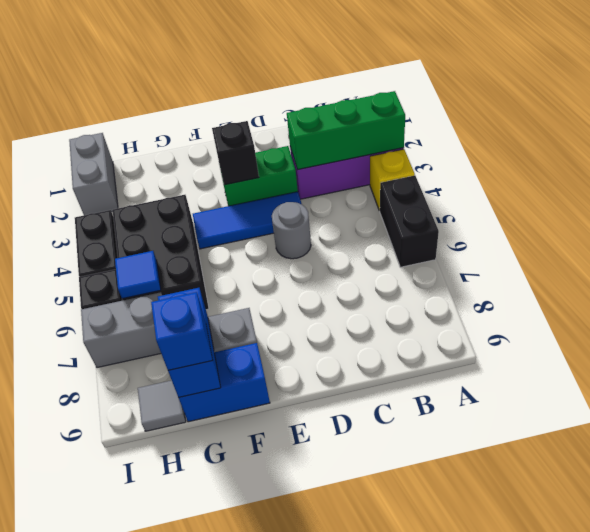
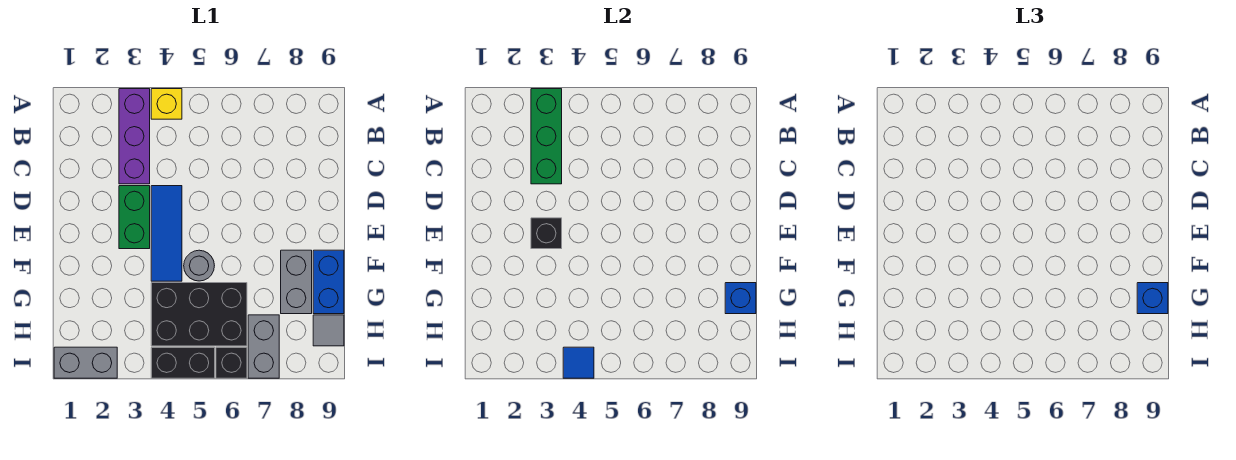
black 1x2 brick [379,175,439,267] -> none
grey 1x1 round brick [272,202,311,259] -> grey 1x1 round brick moved to [184,250,214,281]
blue 1x2 brick [158,288,221,397] -> blue 1x1 brick [725,283,756,314]
blue 1x1 tile [115,251,161,299] -> blue 1x1 tile moved to [563,347,594,378]

